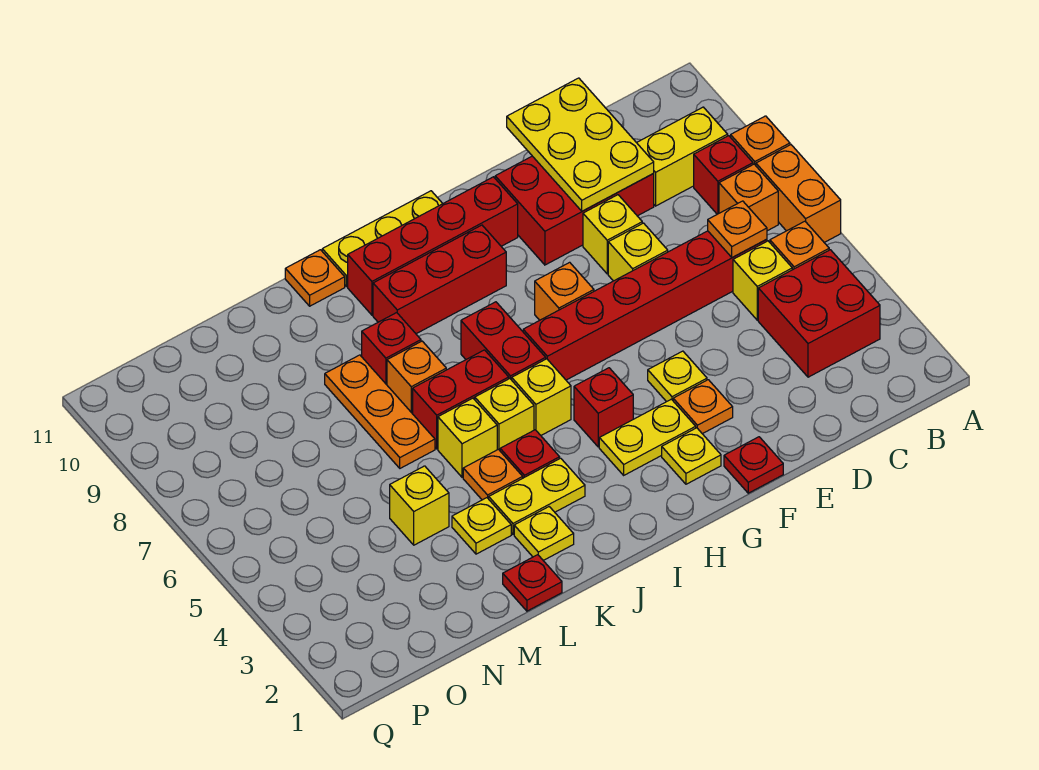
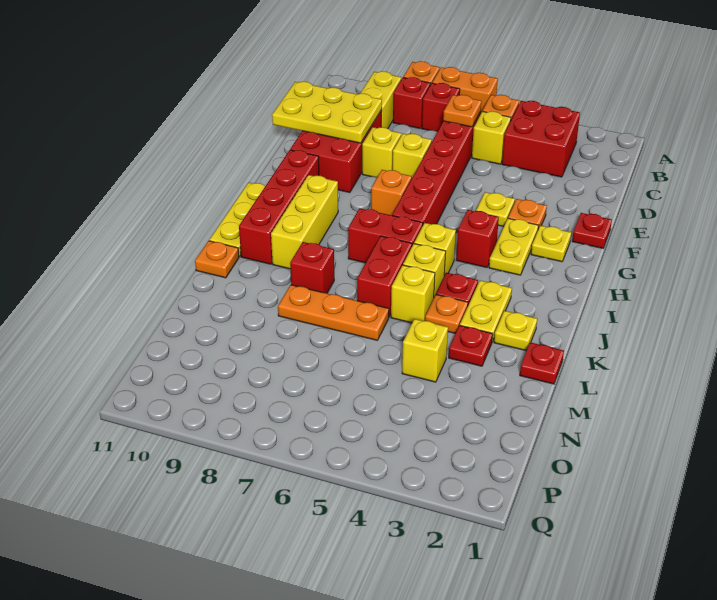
orange 1x1 brick [719,164,778,231] -> red 1x1 brick [422,83,460,132]
red 1x3 brick [373,225,506,334] -> yellow 1x3 brick [271,175,338,269]
orange 1x1 brick [387,341,446,414] -> none
yellow 1x1 plate [452,498,511,554] -> red 1x1 plate [449,325,493,366]

